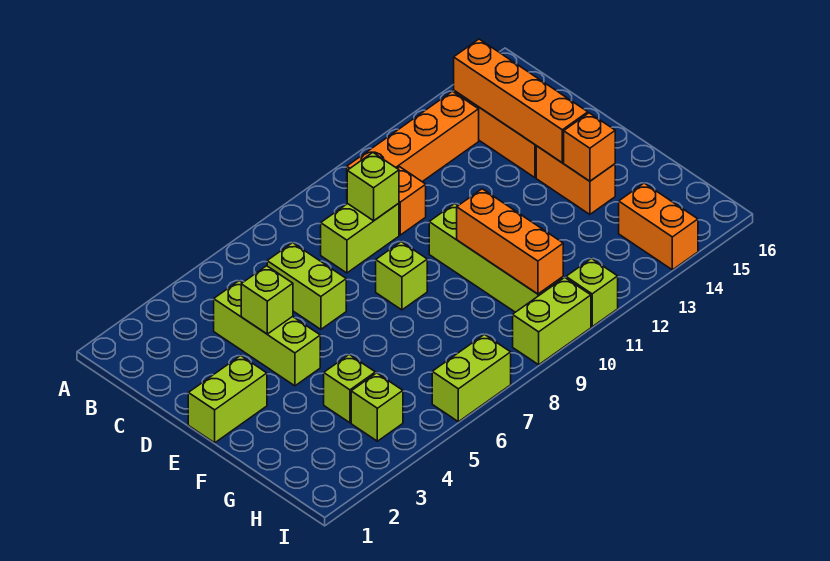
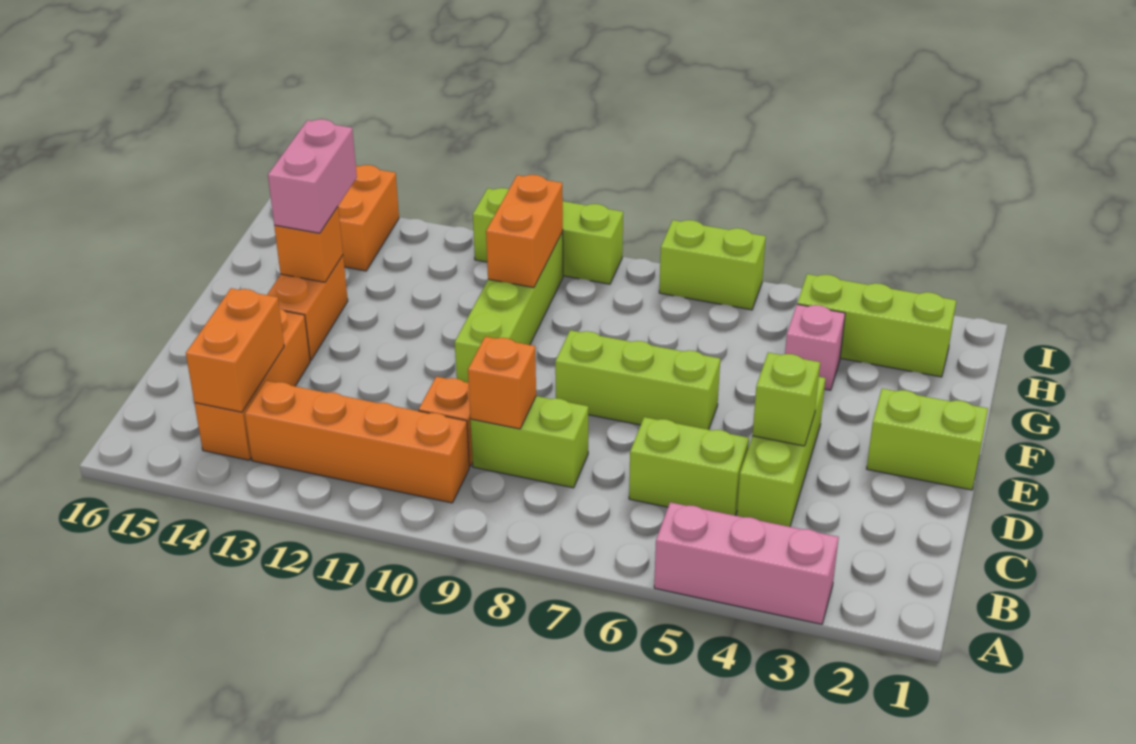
none -> pink 1x3 brick [654,502,839,624]
orange 1x4 brick [454,39,588,163] -> orange 1x2 brick [186,288,284,412]
lime 1x2 brick [267,243,346,329] -> lime 1x2 brick turned to [629,417,749,516]
lime 1x1 brick [347,152,399,221] -> orange 1x1 brick [468,337,536,429]
lime 1x1 brick [376,242,427,310] -> lime 1x3 brick [555,330,720,430]
orange 1x3 brick [457,189,563,294] -> orange 1x2 brick [486,175,563,288]
none -> pink 1x2 brick [268,119,357,233]
lime 1x1 brick [324,355,375,423] -> pink 1x1 brick [785,304,845,390]
lime 1x1 brick [351,373,403,441] -> lime 1x3 brick [797,274,956,377]

